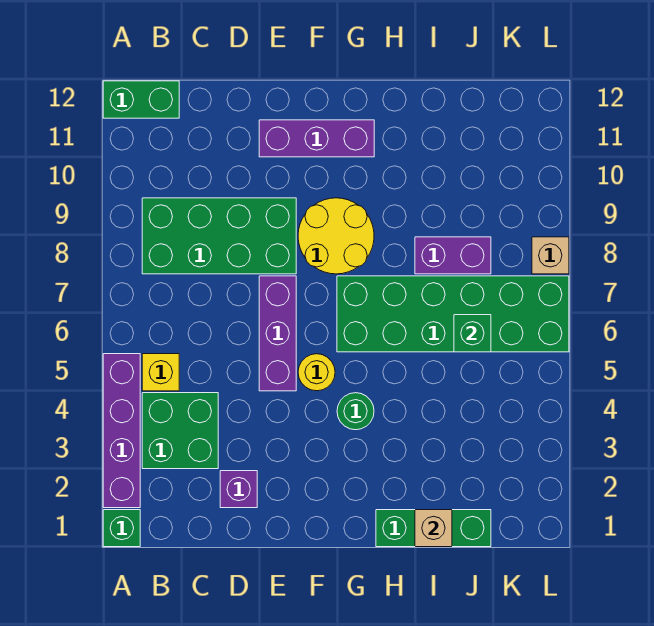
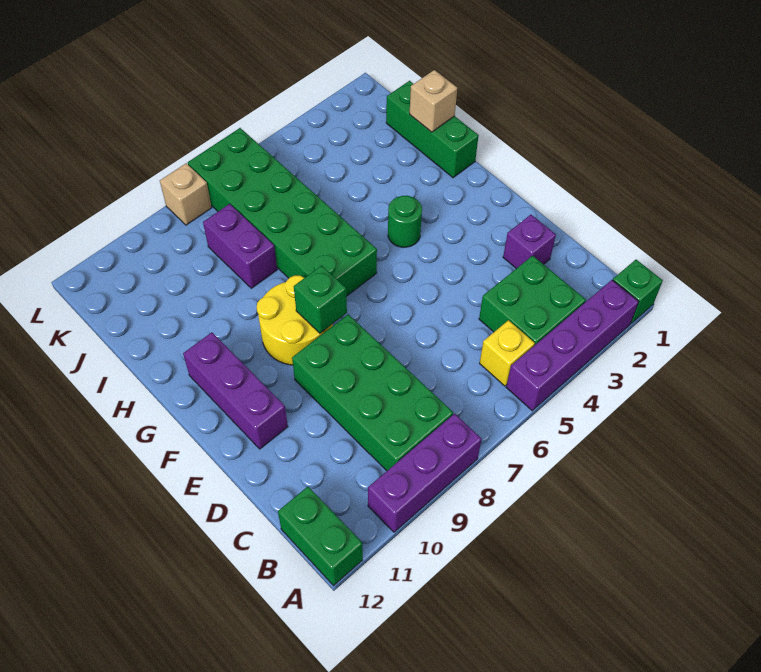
purple 1x3 brick [259,276,296,391] -> purple 1x3 brick moved to [368,414,482,532]
yellow 1x1 round brick [298,354,335,391] -> none
green 1x1 brick [454,315,491,352] -> green 1x1 brick moved to [294,266,347,333]

